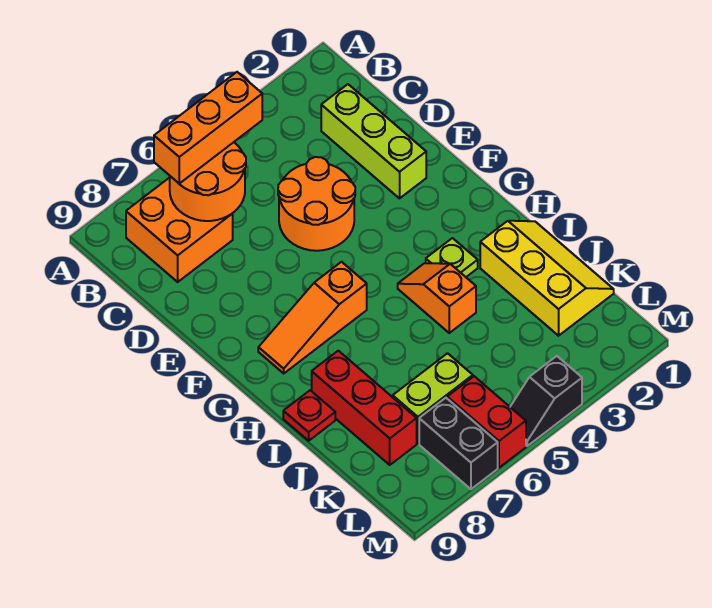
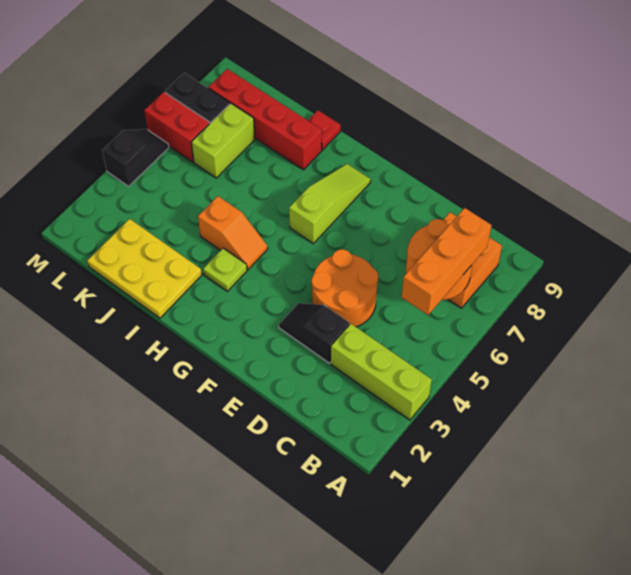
lime 1x3 brick [321,84,426,198] -> lime 1x3 brick moved to [331,324,432,420]
none -> black 1x2 slope [279,303,350,363]
orange 1x3 slope [258,262,367,373] -> lime 1x3 slope [289,164,371,243]
yellow 2x3 slope [480,221,614,336] -> yellow 2x3 plate [87,219,202,318]
red 1x3 brick [312,351,417,465] -> red 1x4 brick [208,69,322,170]

